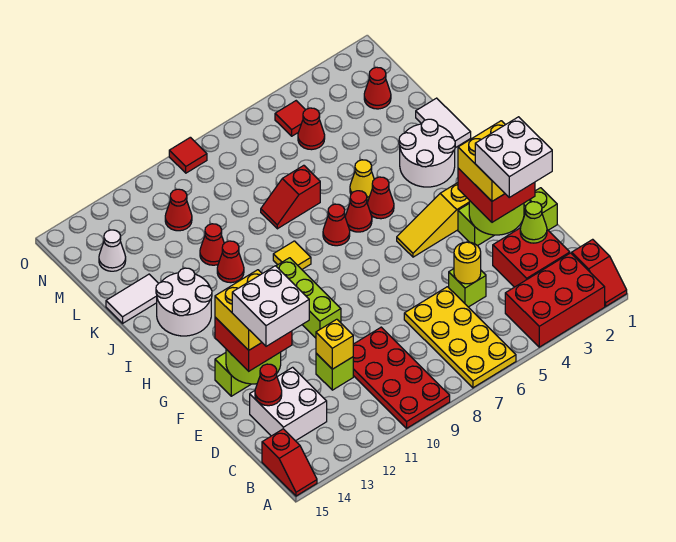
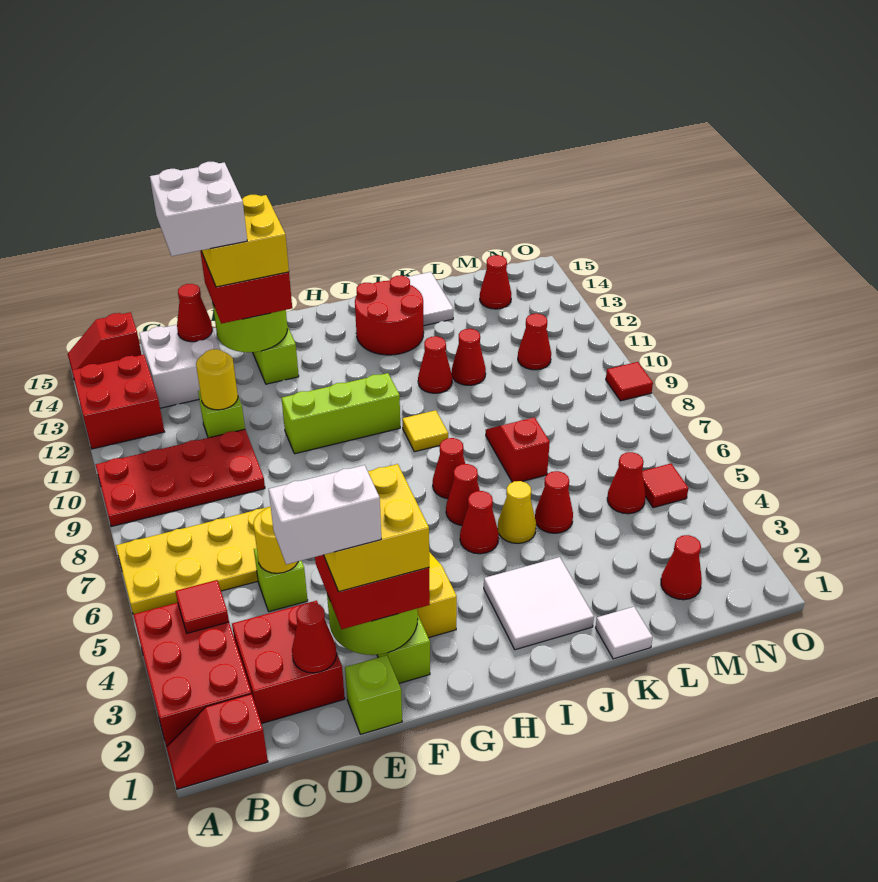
none -> red 2x2 brick [72,355,164,449]
none -> red 1x1 tile [175,580,229,633]
lime 1x1 cone [520,202,547,243] -> red 1x1 cone [292,602,337,673]
white 2x2 brick [475,117,552,197] -> white 1x2 brick [269,465,381,564]
yellow 1x1 brick [316,319,353,369] -> yellow 1x1 round brick [196,349,238,410]
white 2x2 round brick [399,119,455,187] -> white 2x2 tile [484,557,594,650]
white 2x2 round brick [156,268,212,336] -> red 2x2 round brick [355,276,424,355]
white 1x2 tile [416,98,471,148] -> white 1x1 tile [596,607,653,659]
none -> red 1x1 cone [535,471,573,533]
white 1x1 cone [99,230,126,271] -> red 1x1 cone [480,255,511,309]

